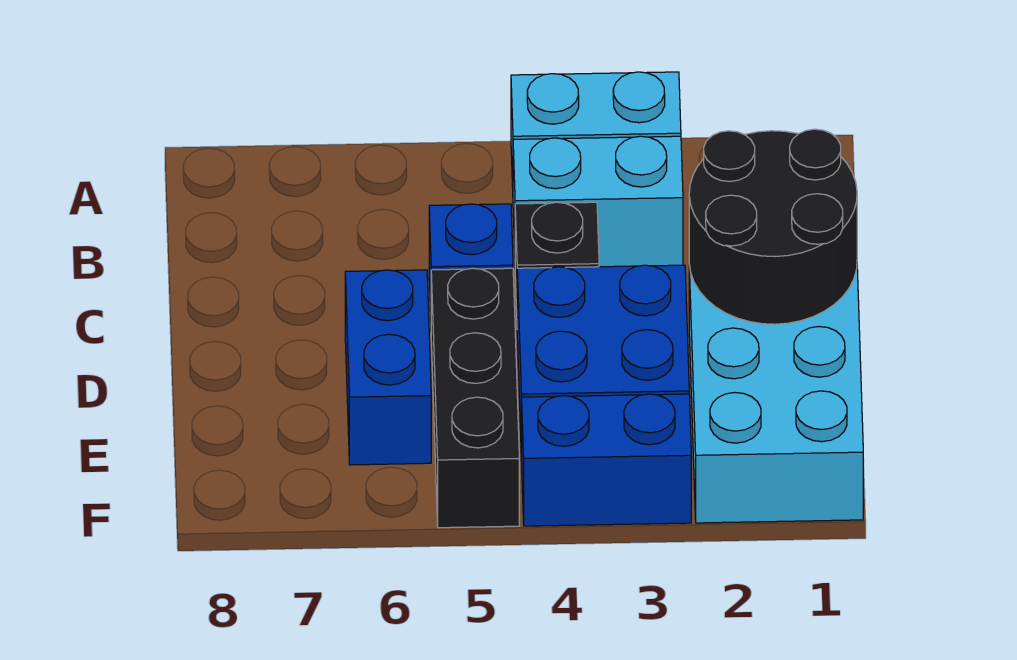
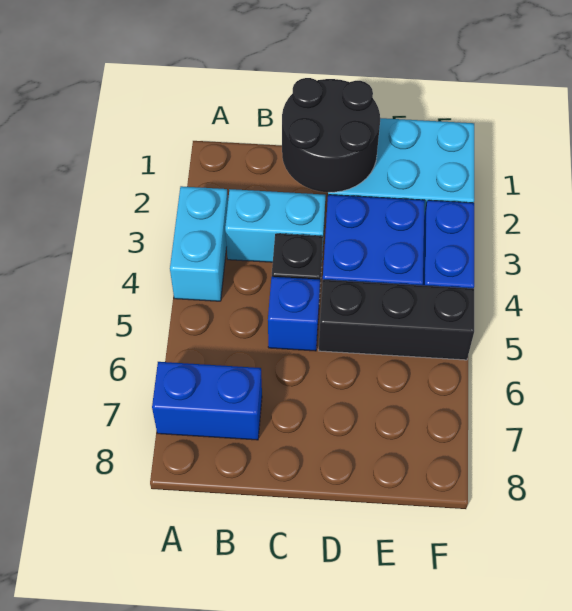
cyan 1x2 brick [513,136,683,267] -> cyan 1x2 brick turned to [225,189,326,262]
blue 1x2 brick [345,270,431,465] -> blue 1x2 brick moved to [152,362,262,440]

